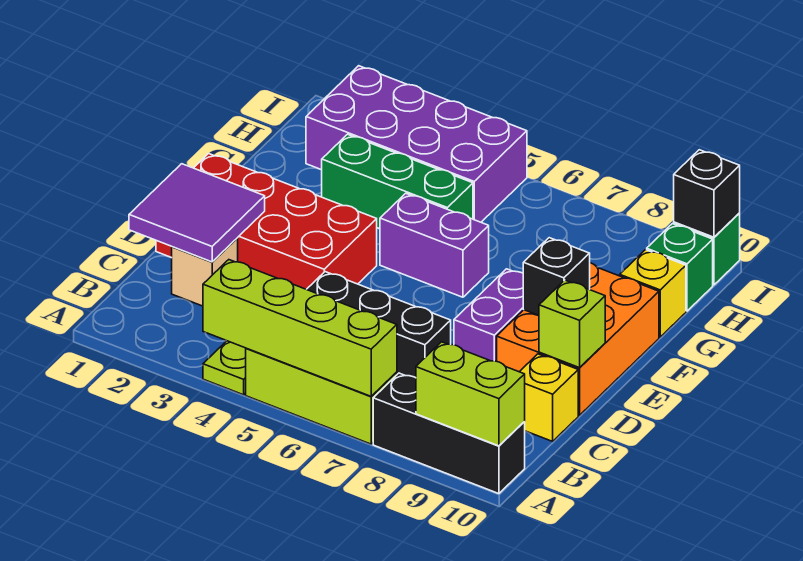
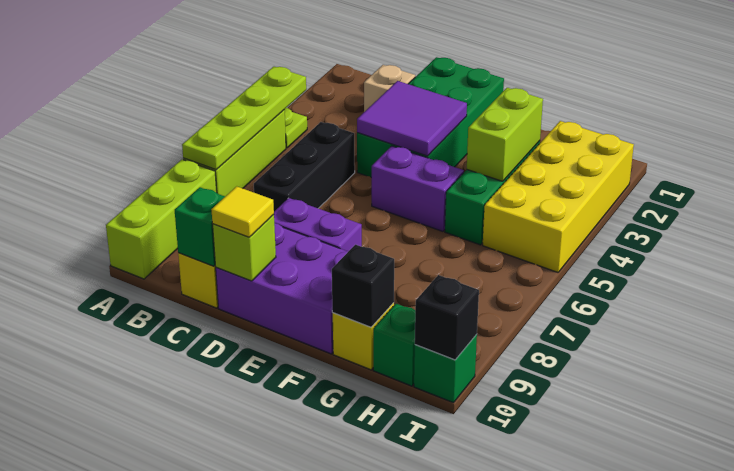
lime 1x4 brick [203,260,397,396] -> lime 1x4 plate [182,67,306,170]
black 1x3 brick [373,373,525,494] -> lime 1x3 brick [106,159,217,279]
lime 1x2 brick [416,342,525,446] -> lime 1x2 brick moved to [467,88,543,181]
purple 2x2 tile [129,164,265,262] -> purple 2x2 tile moved to [357,81,467,156]
none -> green 1x1 brick [175,187,225,266]
red 2x4 brick [156,154,377,289] -> green 2x4 brick [357,57,504,178]
orange 2x3 brick [497,263,659,415] -> purple 2x3 brick [216,223,348,354]
none -> yellow 1x1 tile [211,186,274,237]
black 1x1 brick [523,238,590,316] -> black 1x1 brick moved to [332,245,394,327]
purple 1x2 brick [380,193,489,297] -> purple 1x2 brick turned to [372,146,464,231]
purple 2x4 brick [306,66,527,222] -> yellow 2x4 brick [483,121,634,272]

